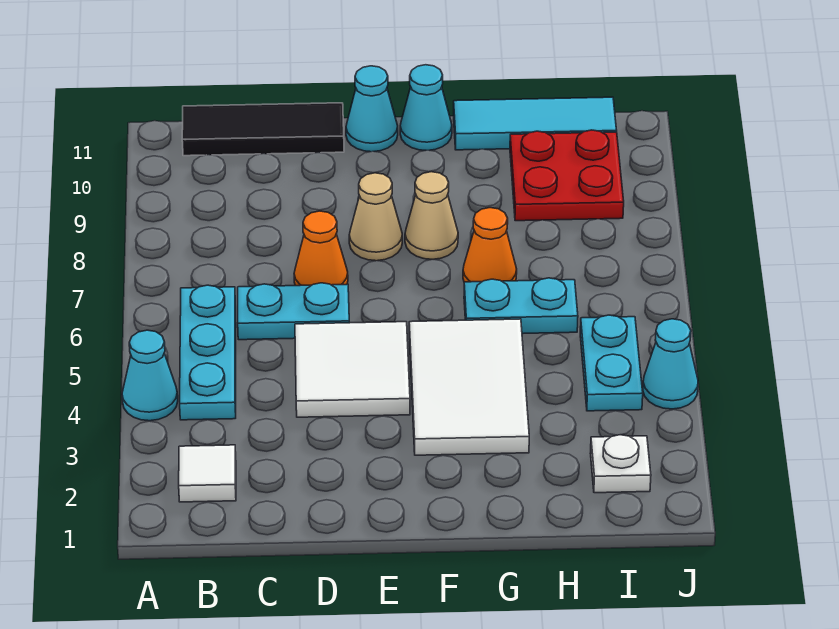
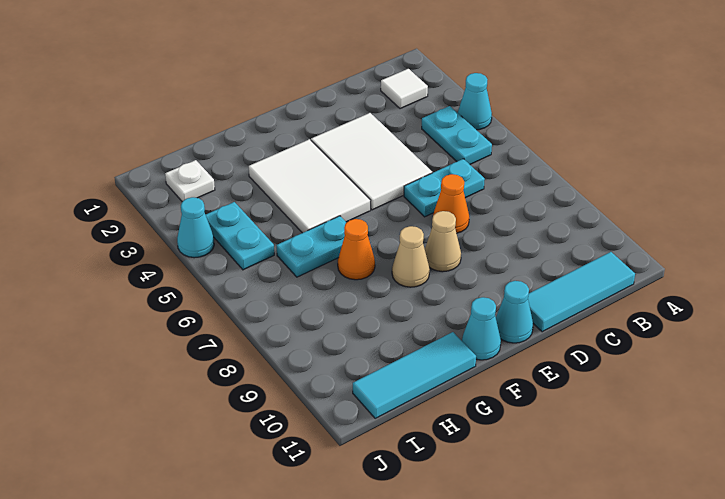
cyan 1x3 plate [180,285,236,420] -> cyan 1x2 plate [422,106,492,164]
black 1x3 tile [182,103,344,156] -> cyan 1x3 tile [528,252,635,332]
white 2x2 tile [295,322,410,417] -> white 2x3 tile [311,113,432,210]
red 2x2 plate [510,130,624,221] -> none

